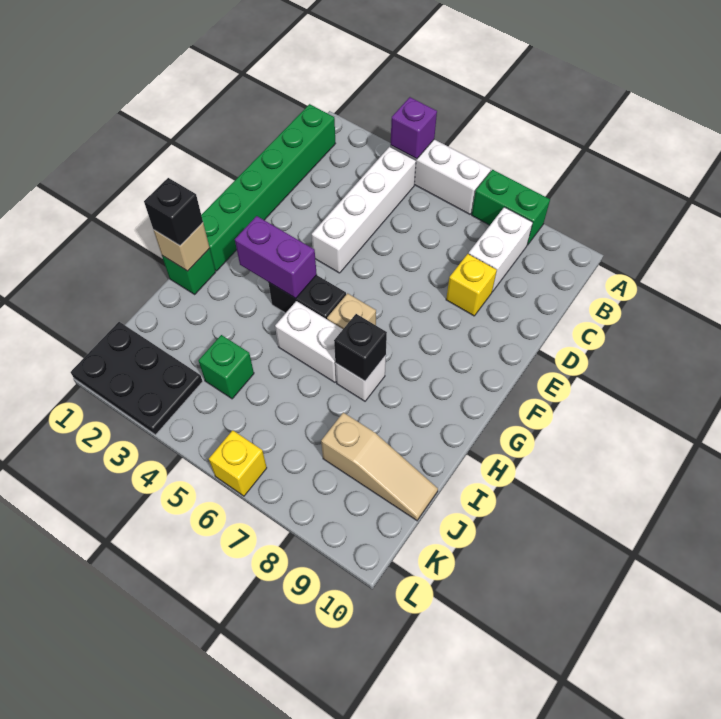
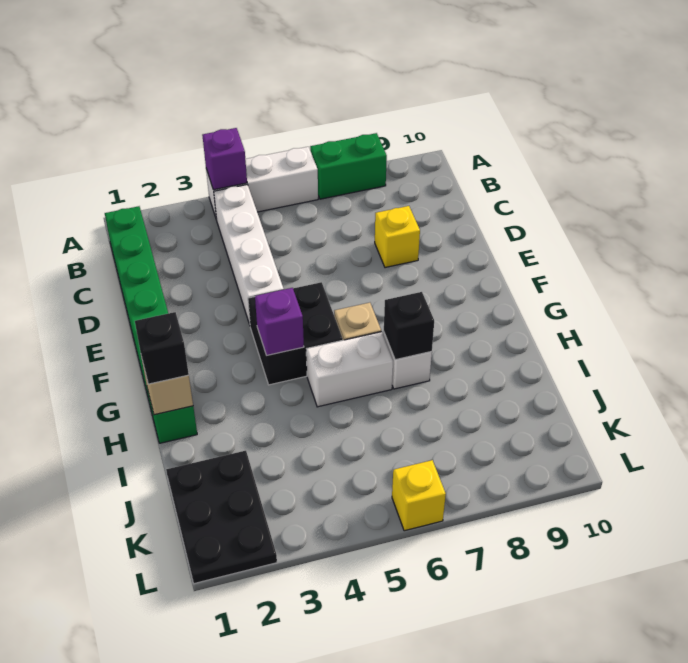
white 1x2 brick [468,207,533,292] -> none
purple 1x2 brick [235,216,317,298] -> purple 1x1 brick [255,288,304,356]
black 1x2 brick [268,275,346,319] -> black 2x2 brick [248,282,343,385]
green 1x1 brick [199,335,254,399] -> none
tan 1x3 slope [321,413,438,520] -> none
black 2x3 plate [71,322,203,435] -> black 2x3 plate turned to [166,451,277,584]

